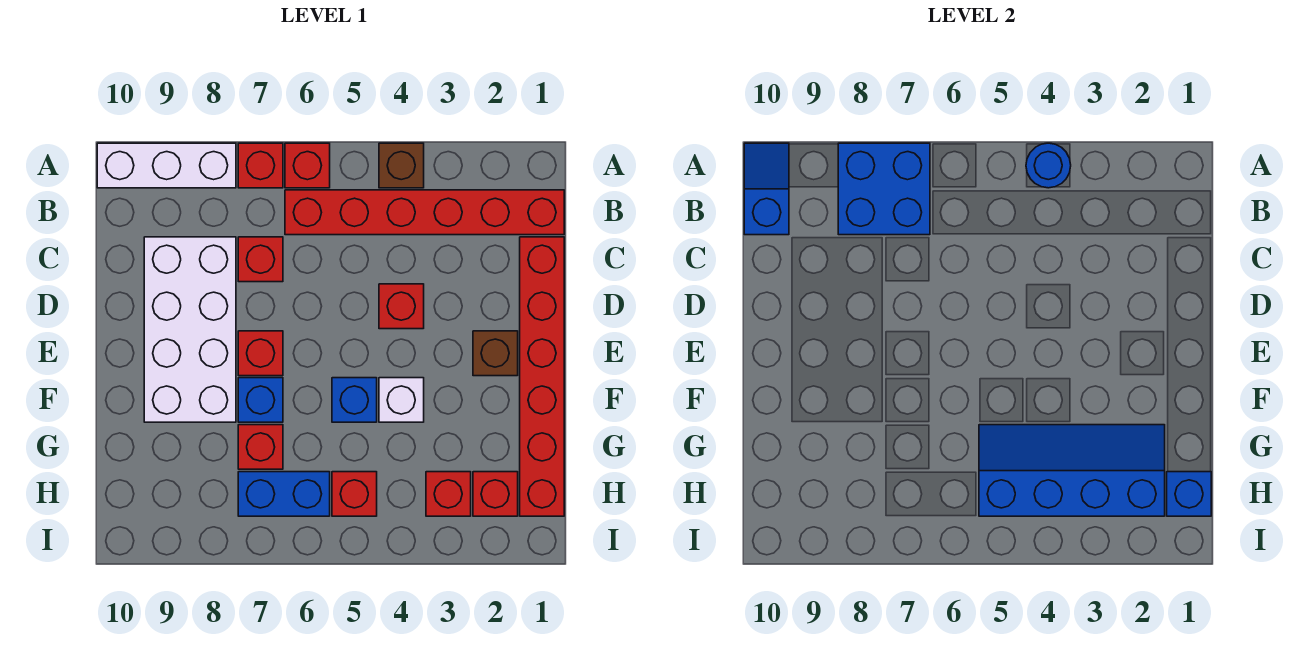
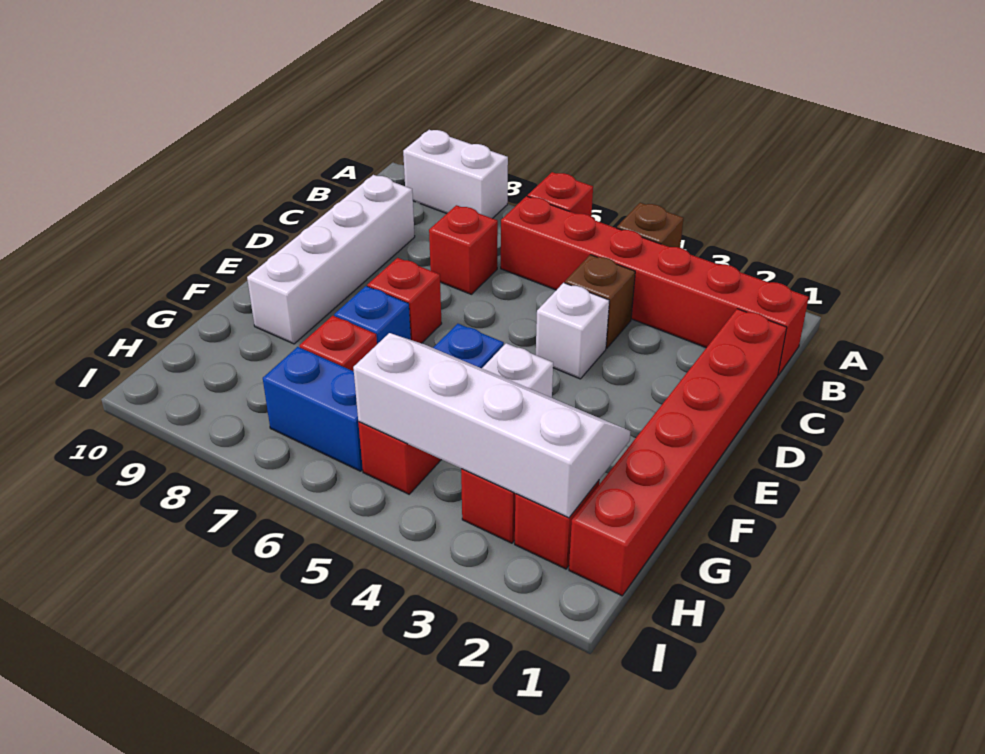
blue 1x1 round brick [1026,143,1071,188] -> none
red 1x1 brick [238,143,283,188] -> none
blue 2x2 brick [838,143,930,235] -> none
white 1x3 brick [97,143,236,188] -> white 1x2 brick [403,130,508,219]
blue 1x2 slope [744,143,789,235] -> none
white 2x4 brick [144,237,236,422] -> white 1x4 brick [247,175,415,344]
red 1x1 brick [379,284,424,329] -> white 1x1 brick [536,283,609,379]
brown 1x1 brick [473,331,518,376] -> brown 1x1 brick moved to [565,255,635,348]
blue 2x4 slope [979,425,1165,516] -> white 2x4 slope [353,333,631,518]
blue 1x1 brick [1167,472,1211,516] -> none

